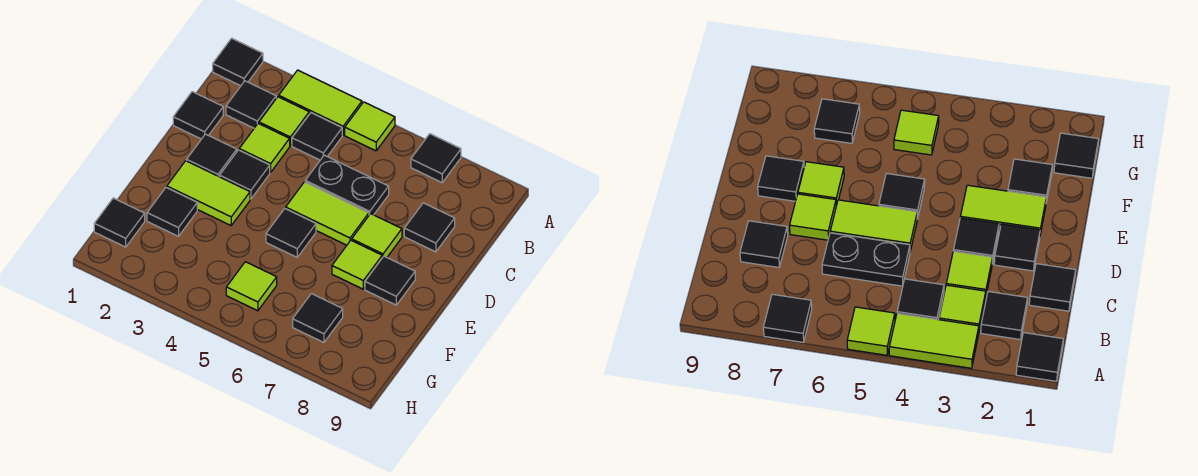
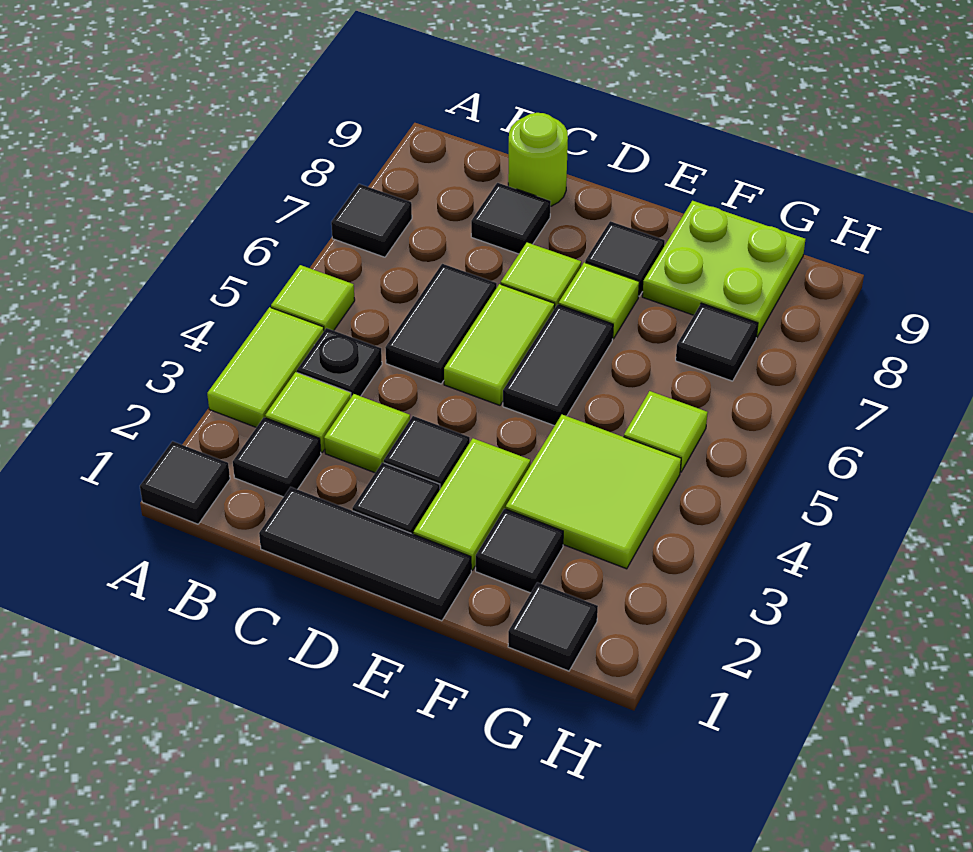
black 1x1 tile [292,113,342,160] -> black 1x1 plate [297,328,382,397]
black 1x1 tile [173,92,223,139] -> black 1x3 tile [259,487,471,621]
black 1x2 plate [305,155,389,215] -> black 1x2 tile [385,264,497,384]
none -> lime 1x1 round brick [508,113,568,206]
black 1x1 tile [266,209,316,257] -> black 1x2 tile [503,305,613,426]
none -> lime 2x2 tile [506,415,681,569]
none -> lime 2x2 plate [642,201,805,337]

